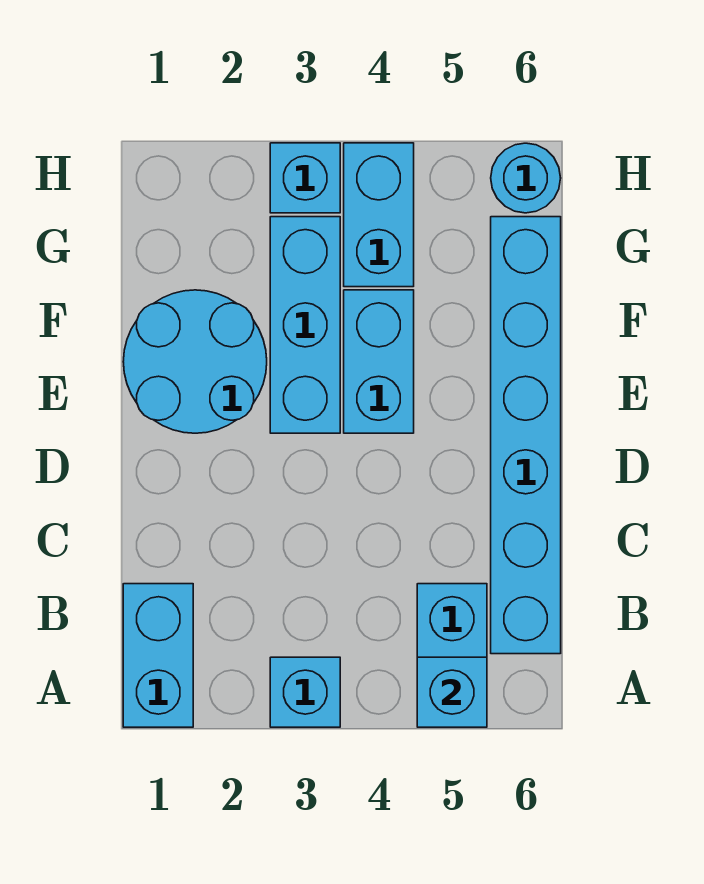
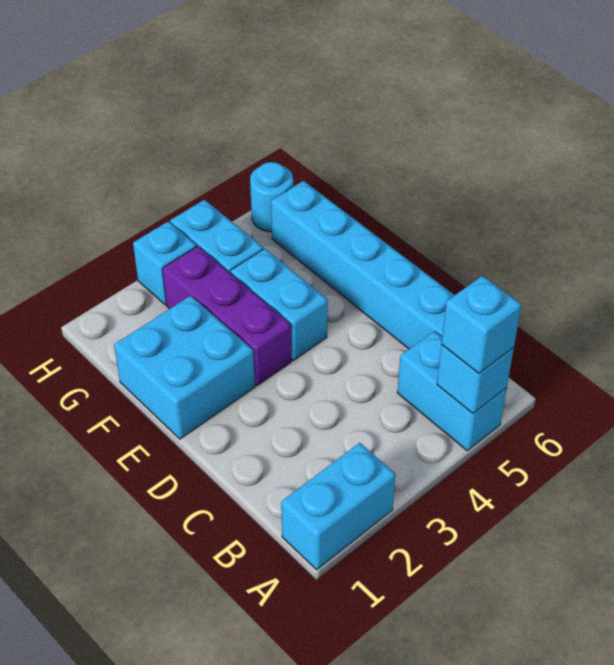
cyan 1x2 brick [123,584,193,727] -> cyan 1x2 brick turned to [281,443,396,570]
cyan 1x1 brick [270,657,340,727] -> cyan 1x1 brick moved to [442,276,521,373]
cyan 2x2 round brick [123,290,267,433] -> cyan 2x2 brick [114,296,255,439]
cyan 1x3 brick [270,217,340,433] -> purple 1x3 brick [162,246,292,386]

